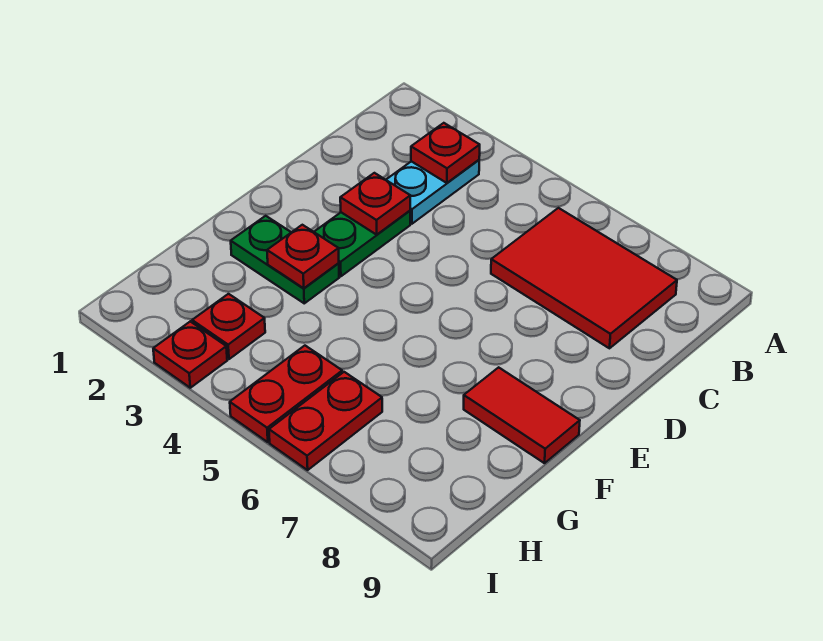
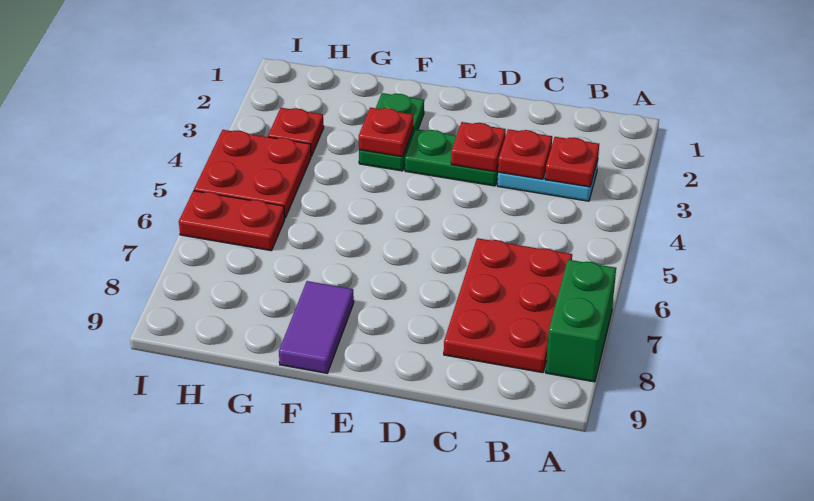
none -> green 1x2 brick [546,260,616,382]
red 2x3 tile [491,208,677,348] -> red 2x3 plate [444,238,572,373]
red 1x2 tile [464,367,580,463] -> purple 1x2 tile [279,281,354,373]
red 1x2 plate [230,346,342,442] -> red 2x2 plate [194,130,311,218]
red 1x1 plate [153,321,227,388] -> red 1x1 plate moved to [498,129,552,179]

